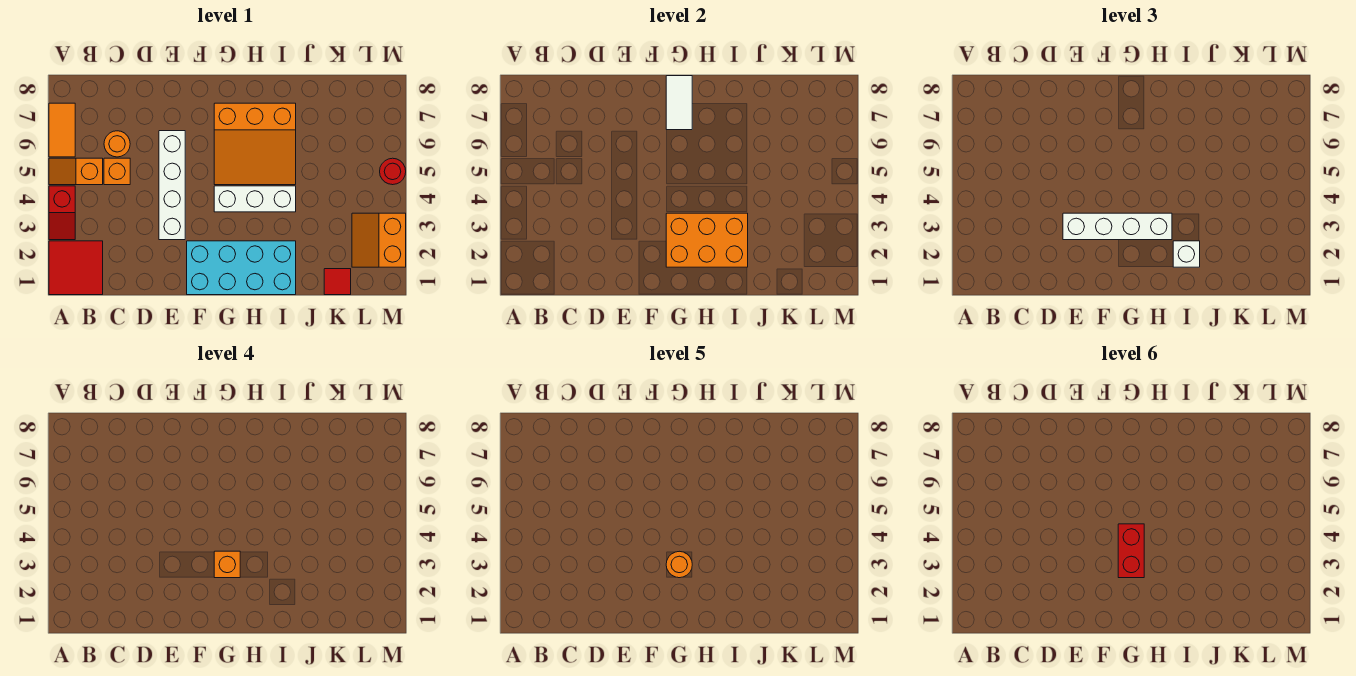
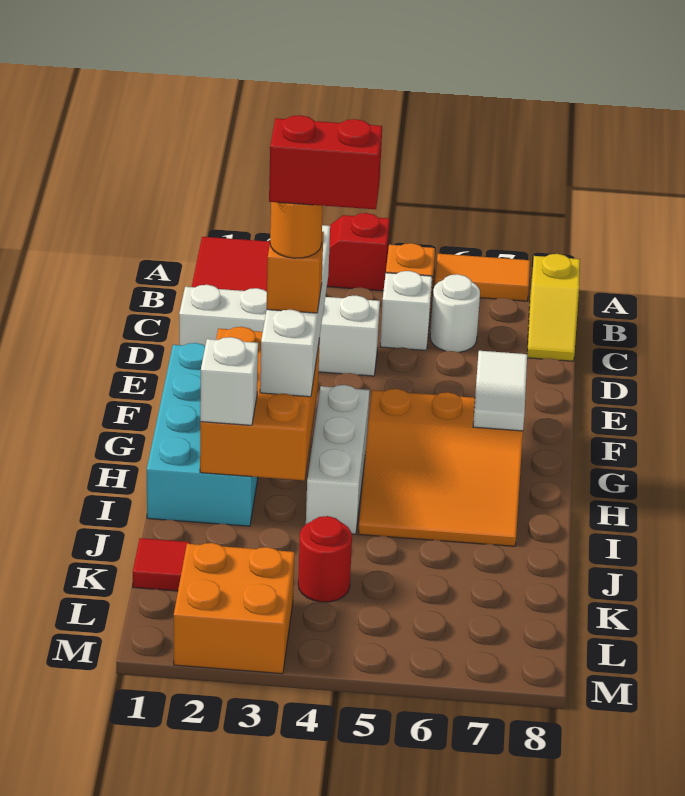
none -> yellow 1x2 slope [527,254,580,361]
orange 1x1 brick [104,158,130,185] -> white 1x1 brick [380,271,432,350]
orange 1x1 round brick [104,131,130,157] -> white 1x1 round brick [430,274,480,352]
white 1x4 brick [159,131,185,240] -> white 1x4 brick moved to [179,285,380,376]
orange 3x3 slope [214,103,296,185] -> orange 3x3 slope turned to [359,389,523,546]
white 1x2 tile [666,76,692,130] -> white 1x2 tile turned to [473,351,527,431]
orange 2x2 slope [352,213,406,267] -> orange 2x2 brick [174,543,295,674]
red 1x1 round brick [380,158,406,185] -> red 1x1 round brick moved to [298,516,352,602]

